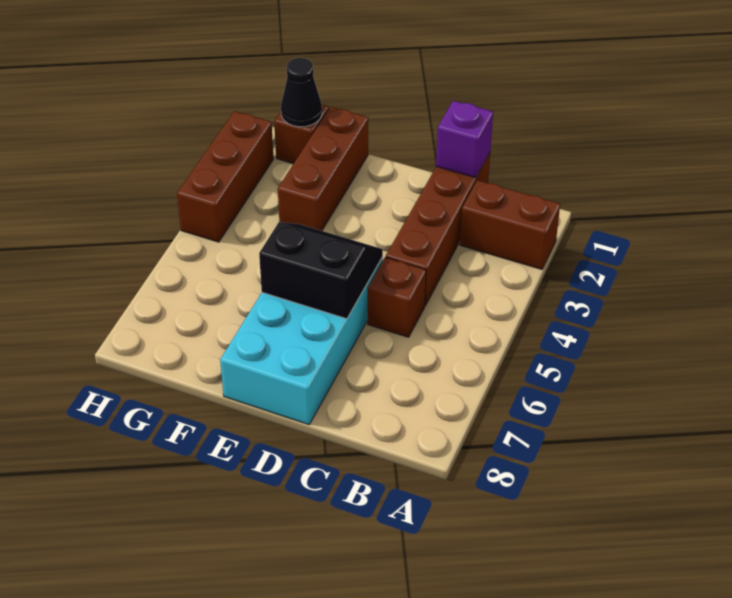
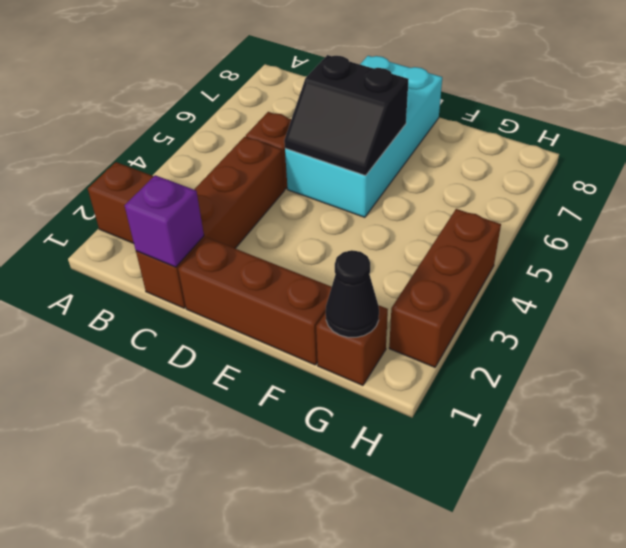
brown 1x3 brick [278,107,368,231] -> brown 1x3 brick turned to [178,237,332,365]

